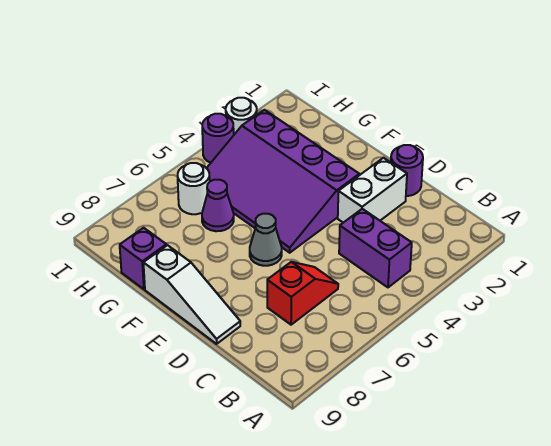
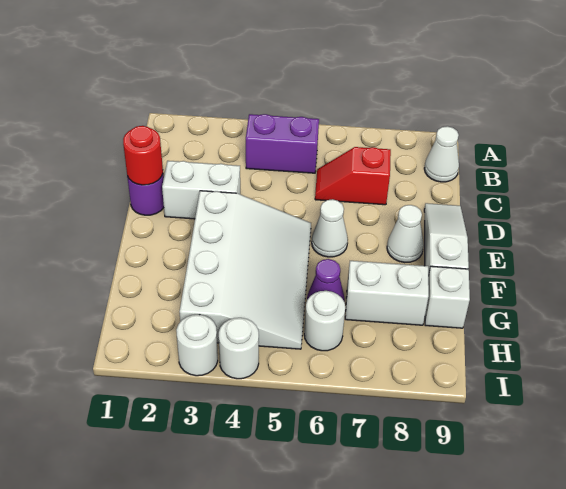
purple 1x2 brick [339,209,412,287] -> purple 1x2 brick turned to [246,114,319,173]
none -> white 1x1 cone [424,126,459,182]
none -> red 1x1 round brick [123,126,163,185]
purple 3x4 slope [207,110,359,253] -> white 3x4 slope [180,191,311,349]
grey 1x1 cone [250,214,282,266] -> white 1x1 cone [312,199,348,257]
none -> white 1x1 cone [387,205,424,262]
none -> white 1x2 brick [345,261,429,325]
purple 1x1 brick [120,228,166,289] -> white 1x1 brick [425,266,470,328]
purple 1x1 round brick [202,114,234,163] -> white 1x1 round brick [219,318,259,379]

